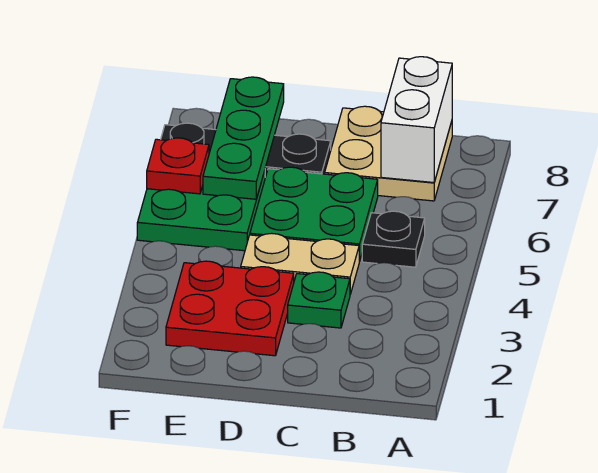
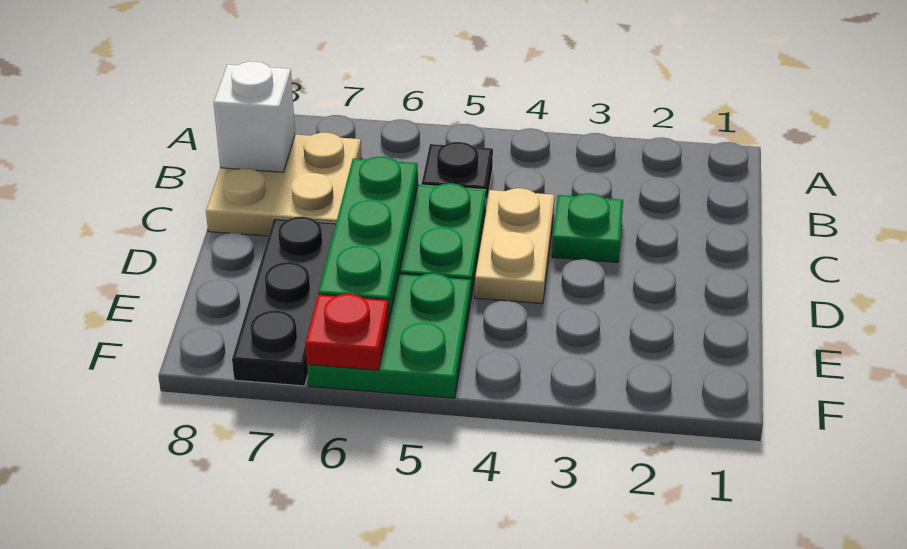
white 1x2 brick [381,57,452,183] -> white 1x1 brick [214,62,295,172]
red 2x2 plate [166,261,294,356] -> none
green 1x3 plate [203,77,284,199] -> green 1x3 plate turned to [318,156,418,319]

